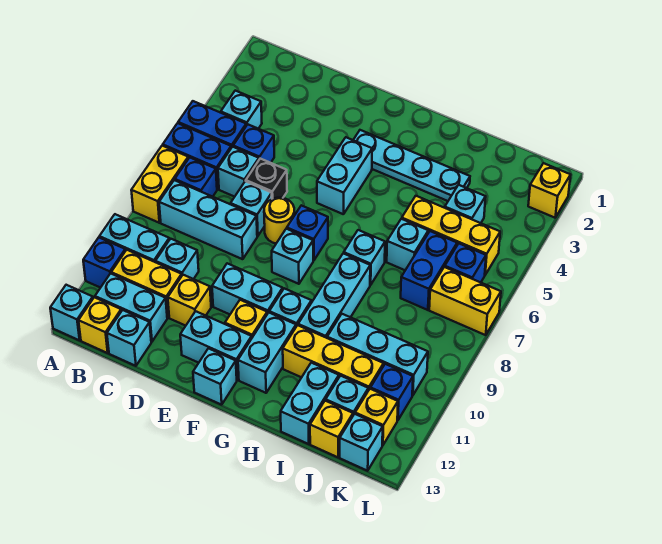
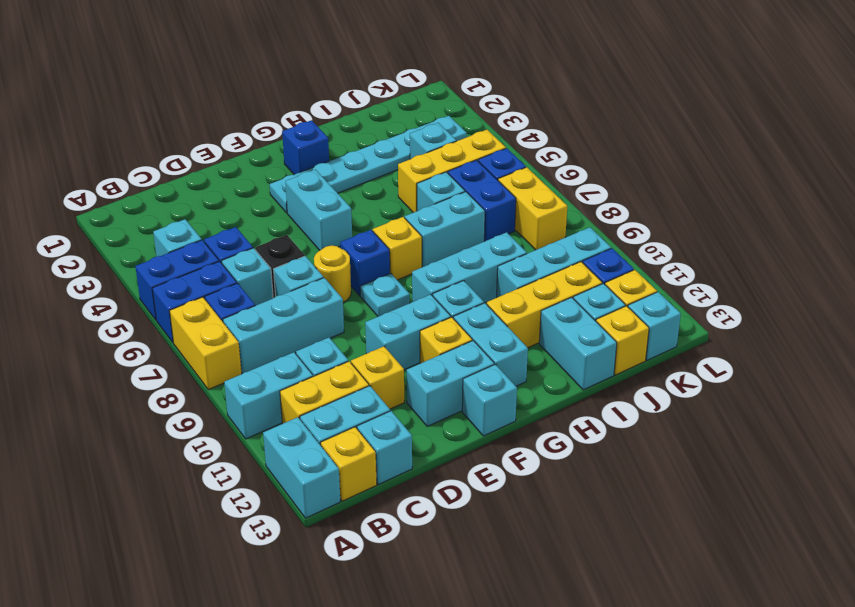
blue 1x1 brick [83,237,125,288] -> blue 1x1 brick moved to [282,120,329,174]
cyan 1x1 brick [50,285,93,340] -> cyan 1x2 brick [263,417,340,518]
cyan 1x4 plate [354,130,470,201] -> cyan 1x6 plate [270,116,467,213]
cyan 1x1 brick [272,229,313,284] -> cyan 1x1 plate [360,273,410,316]
cyan 1x1 brick [344,230,385,285] -> cyan 1x2 brick [405,192,485,267]
cyan 1x3 brick [298,253,370,338] -> cyan 1x3 brick turned to [412,232,527,303]
yellow 1x2 brick [429,267,501,335] -> yellow 1x2 brick turned to [498,167,567,250]
yellow 1x1 brick [528,163,570,218] -> yellow 1x1 brick moved to [373,217,422,280]

